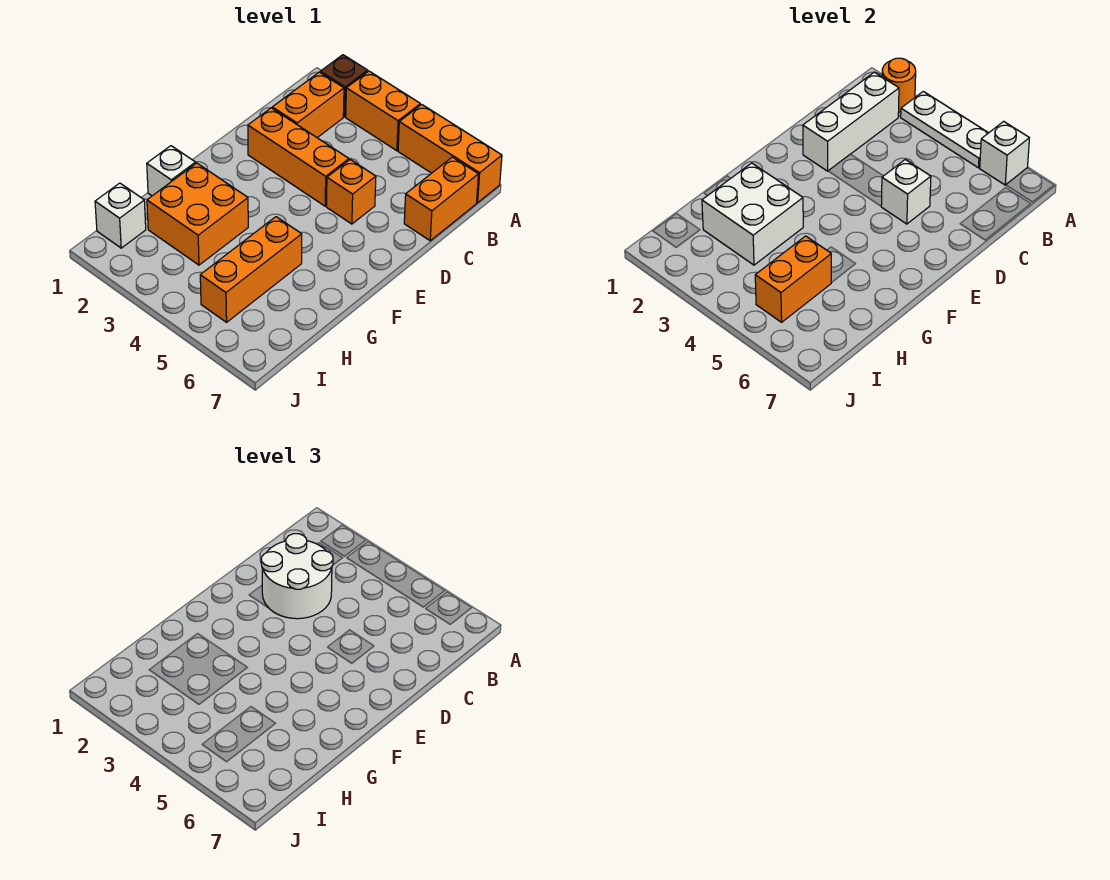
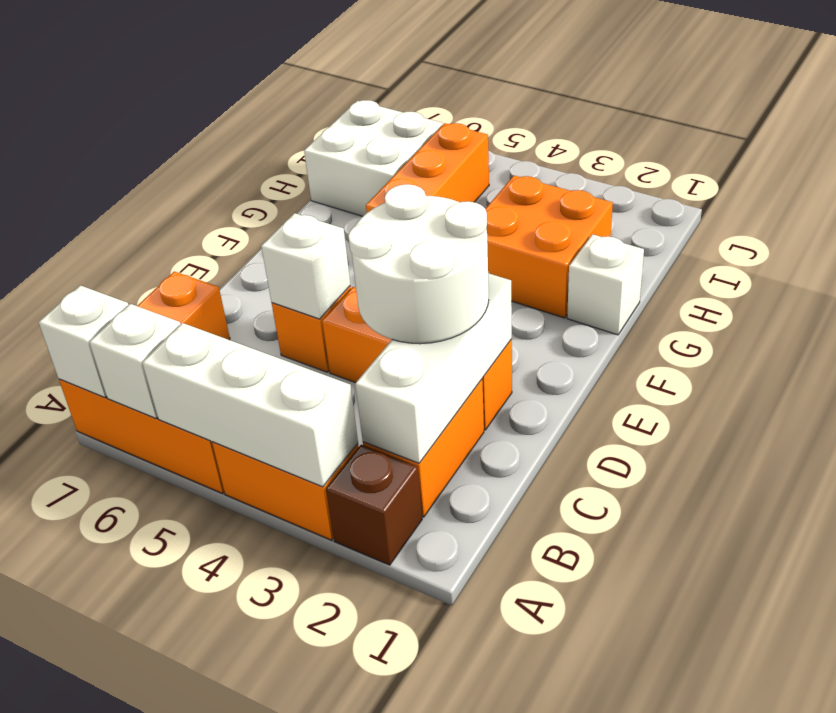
orange 1x1 round brick [882,58,916,112] -> none
white 1x3 plate [901,91,988,168] -> white 1x3 brick [142,323,358,487]
white 2x2 brick [702,163,803,265] -> white 2x2 brick moved to [304,100,443,216]
orange 1x2 brick [755,236,831,322] -> none
white 1x1 brick [95,183,146,248] -> white 1x1 brick moved to [39,285,128,397]

